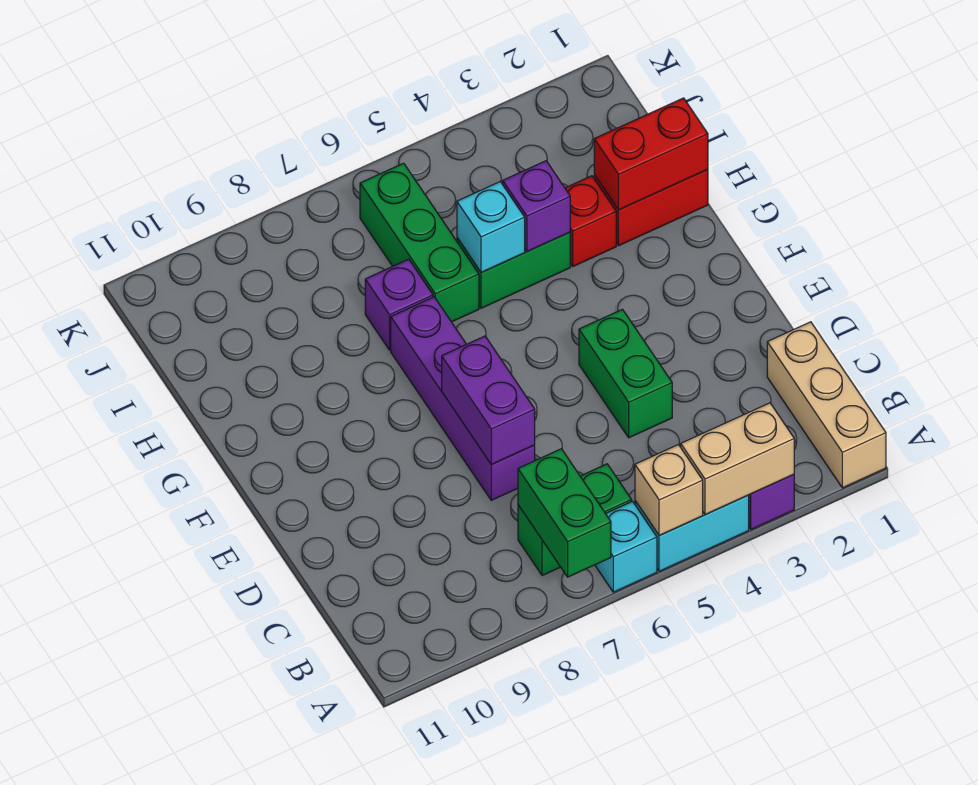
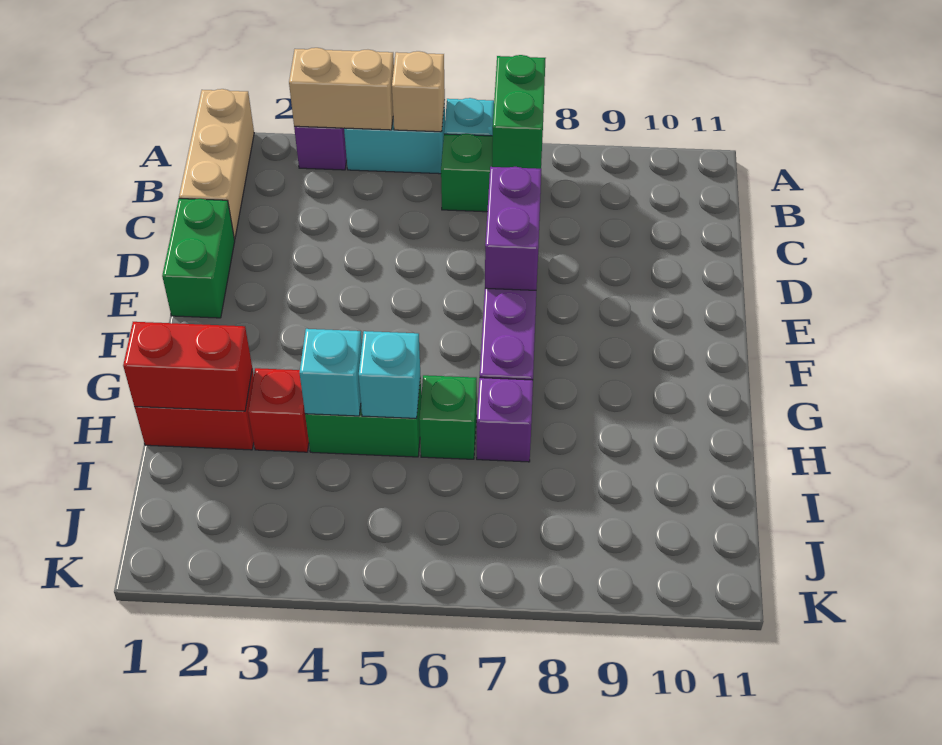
green 1x2 brick [579,309,672,438] -> green 1x2 brick moved to [162,199,235,318]
purple 1x1 brick [503,161,570,252] -> cyan 1x1 brick [300,329,362,416]
green 1x3 brick [360,163,479,322] -> green 1x1 brick [419,375,477,459]

